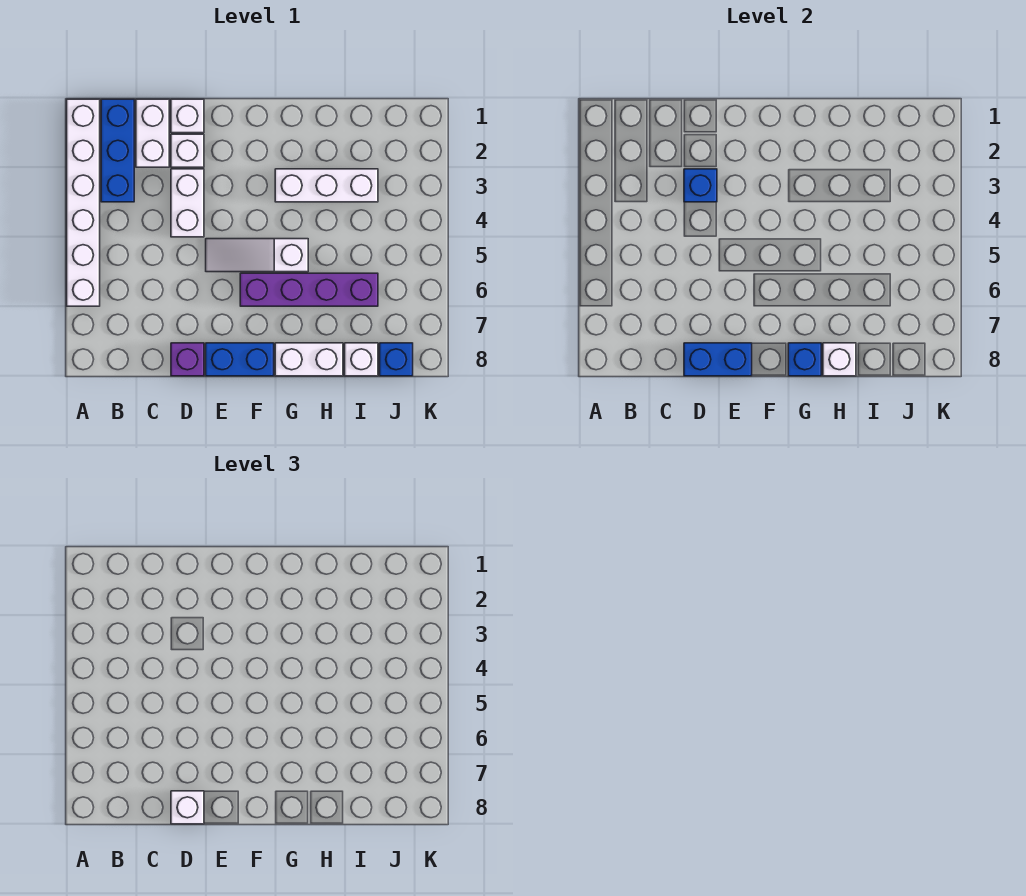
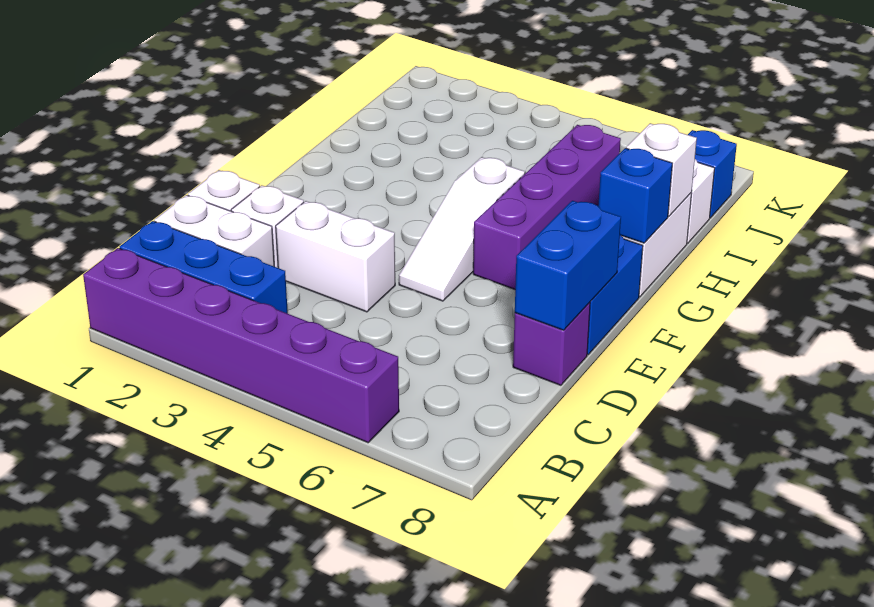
white 1x6 brick [67,99,100,306] -> purple 1x6 brick [83,248,399,443]
blue 1x1 brick [684,169,717,202] -> none
white 1x1 brick [171,791,204,824] -> none
white 1x3 brick [275,169,378,202] -> none

